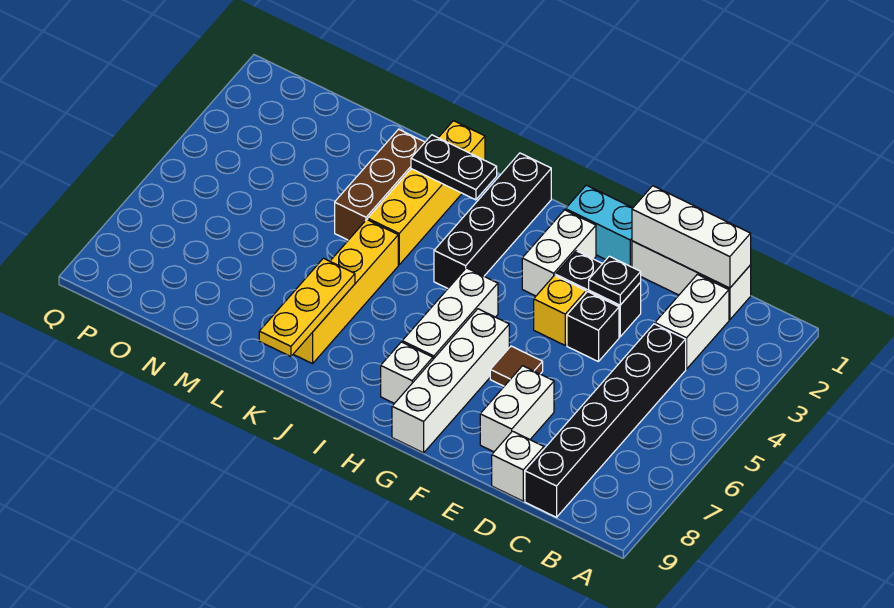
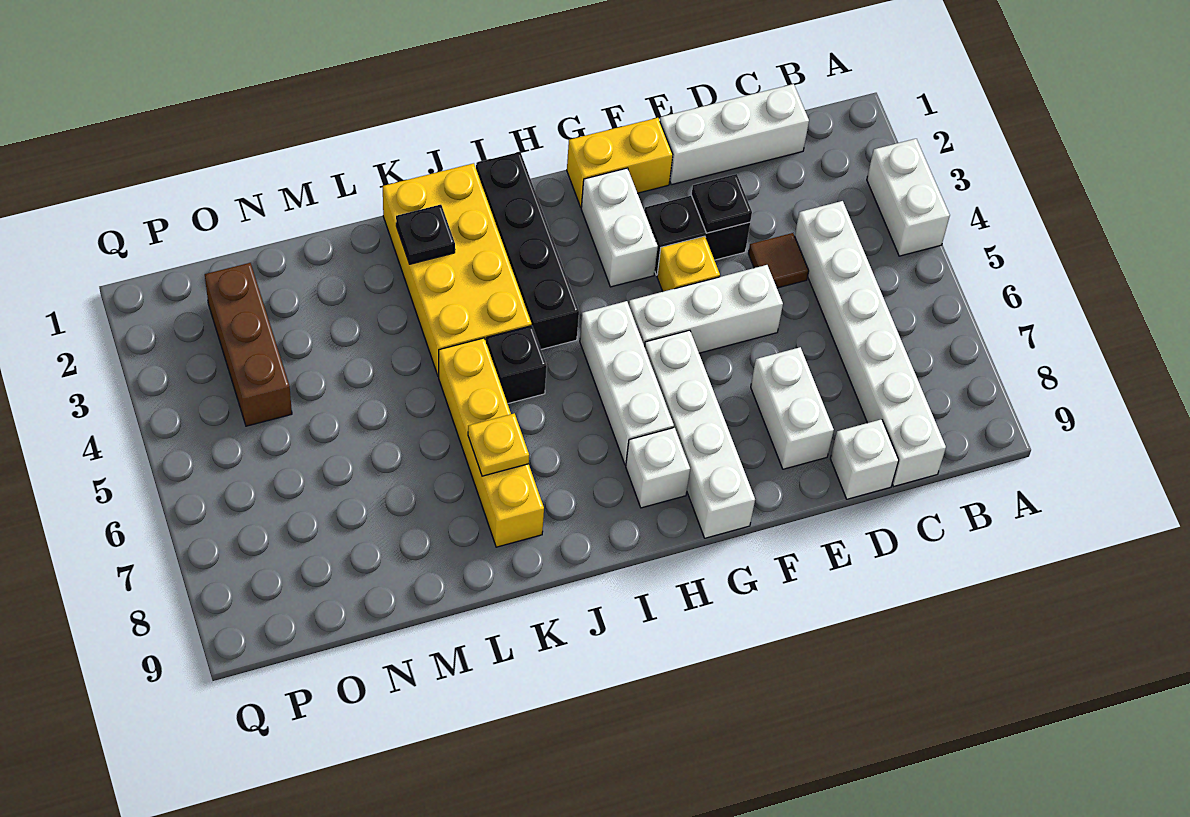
white 1x3 brick [632,186,751,288] -> white 1x3 brick moved to [629,265,783,353]
white 1x2 brick [655,274,729,369] -> white 1x2 brick moved to [867,139,950,256]
black 1x6 brick [525,324,686,517] -> white 1x6 brick [795,201,946,486]
black 1x1 brick [567,292,619,362] -> black 1x1 brick moved to [487,326,547,404]
cyan 1x2 brick [566,185,632,267] -> yellow 1x2 brick [567,118,673,207]
brown 1x1 tile [490,346,543,386] -> brown 1x1 tile moved to [748,233,809,288]
black 1x2 plate [411,135,497,200] -> black 1x1 plate [396,205,455,264]
yellow 1x4 brick [368,121,485,265] -> yellow 2x4 brick [383,163,532,376]
yellow 1x3 plate [259,258,355,357] -> yellow 1x1 plate [468,413,529,476]
brown 1x3 brick [335,129,425,240] -> brown 1x3 brick moved to [205,263,292,426]

